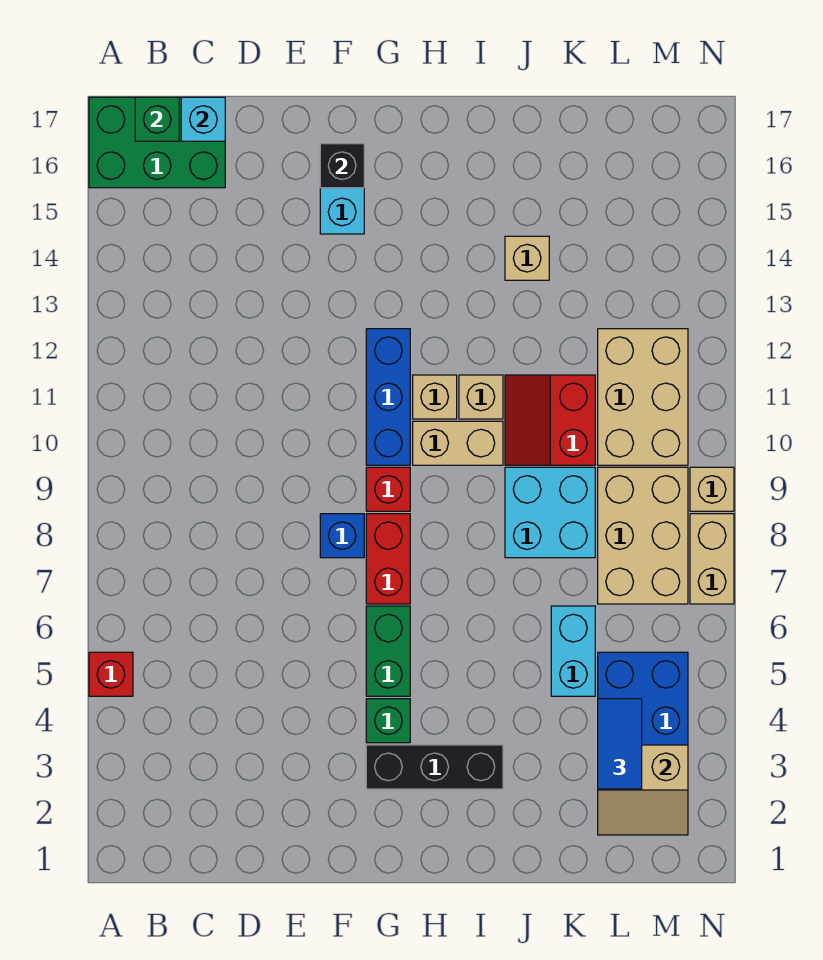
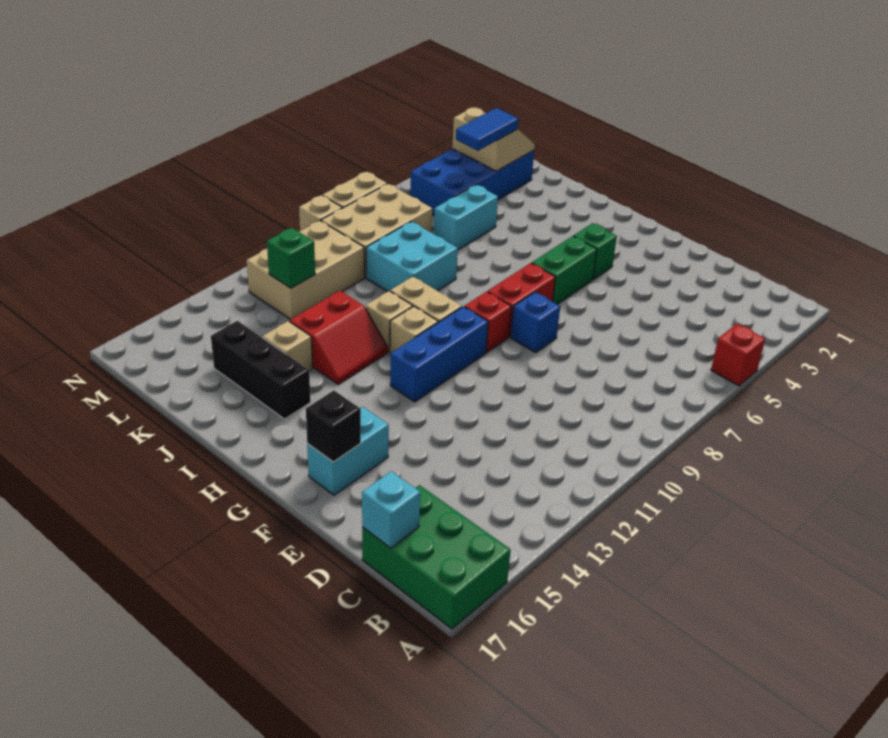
green 1x1 brick [135,97,179,141] -> green 1x1 brick moved to [267,228,315,288]
black 1x3 brick [366,745,503,789] -> black 1x3 brick moved to [211,321,311,419]
red 2x2 slope [505,375,595,465] -> red 2x2 slope moved to [290,291,388,384]

